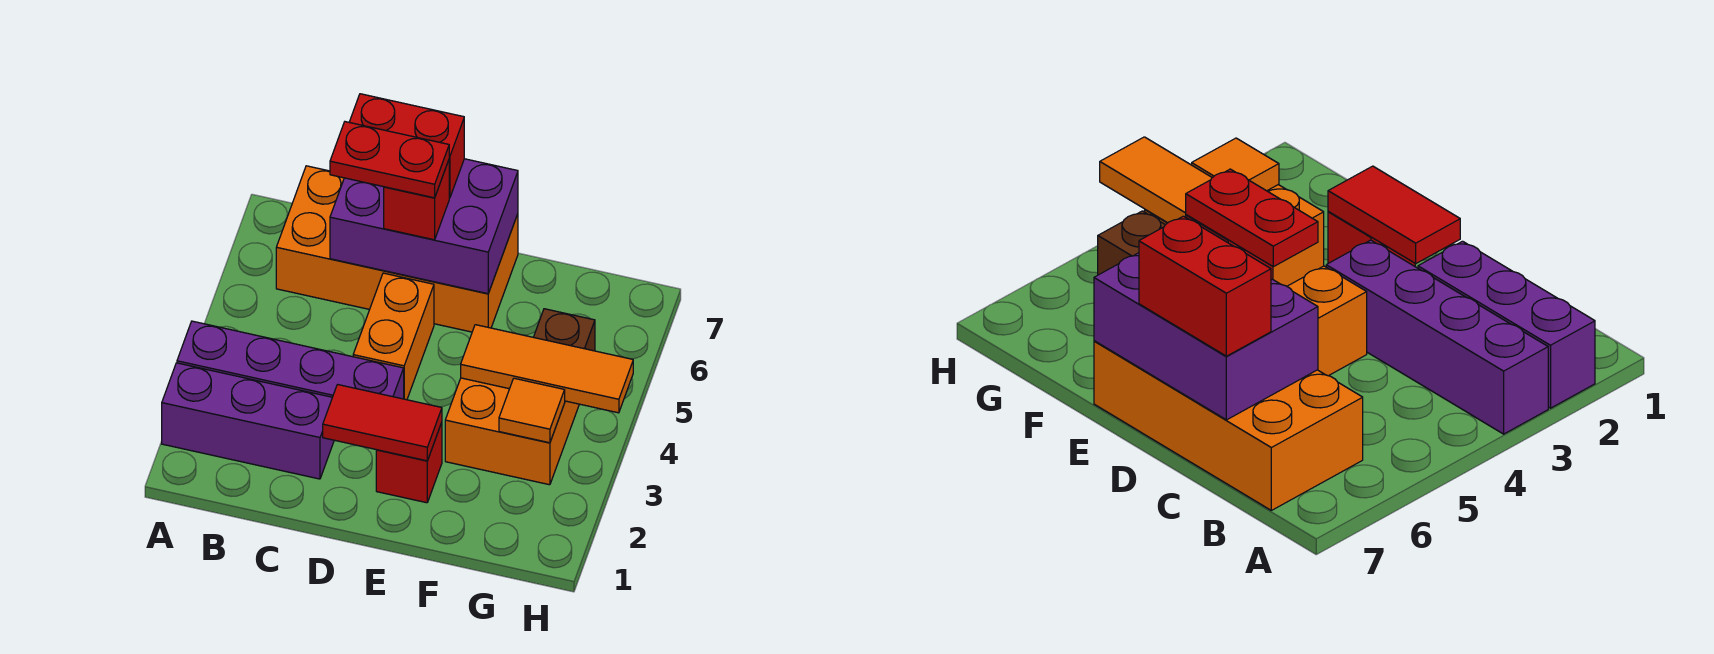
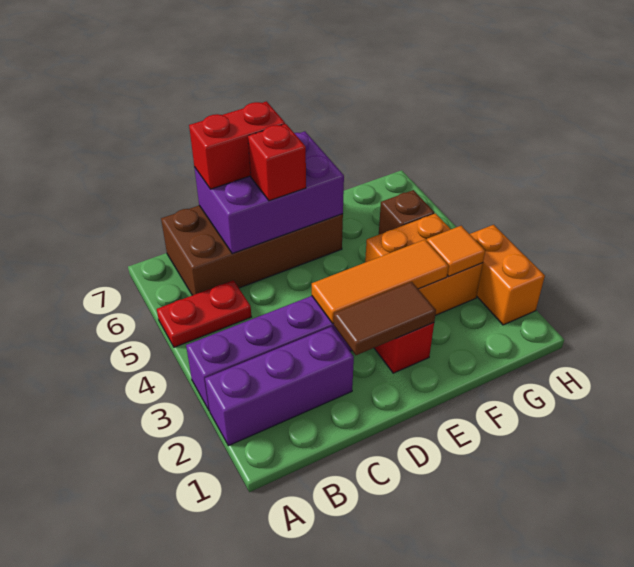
orange 2x4 brick [276,166,518,332] -> brown 2x4 brick [161,206,343,295]
red 1x2 plate [330,122,449,198] -> red 1x2 plate moved to [157,280,251,347]
red 1x2 tile [323,385,442,461] -> brown 1x2 tile [333,282,436,355]
orange 1x2 brick [353,273,434,400] -> orange 1x2 brick moved to [470,225,545,325]
orange 1x3 tile [461,325,633,413] -> orange 1x3 tile moved to [312,240,449,323]

